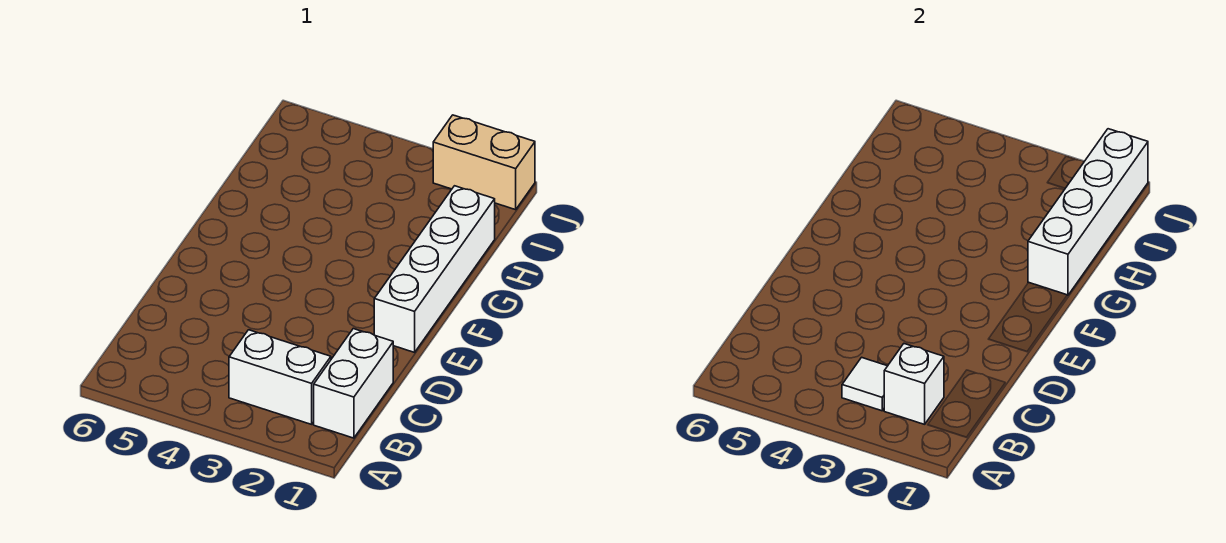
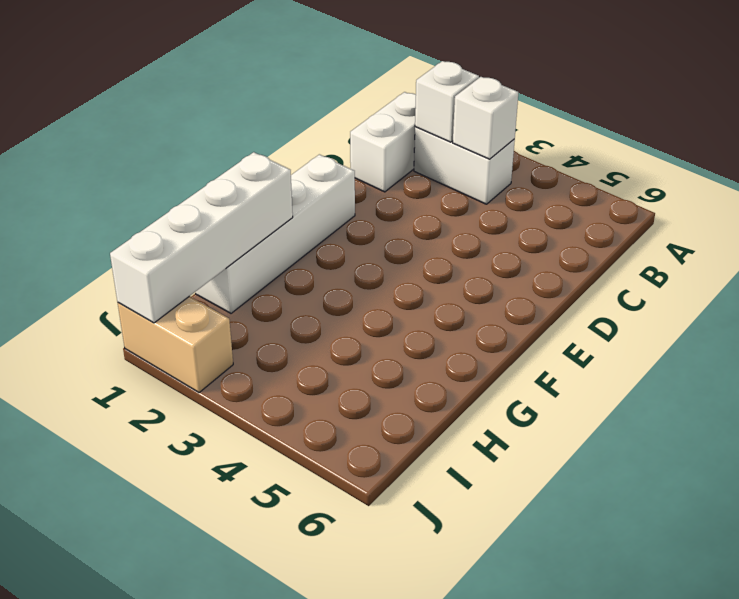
white 1x1 tile [842,357,887,411] -> white 1x1 brick [453,77,518,159]

